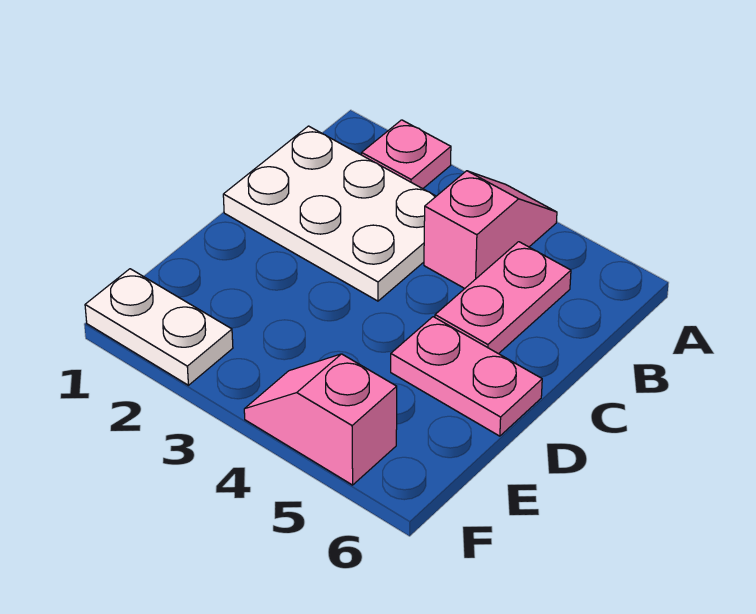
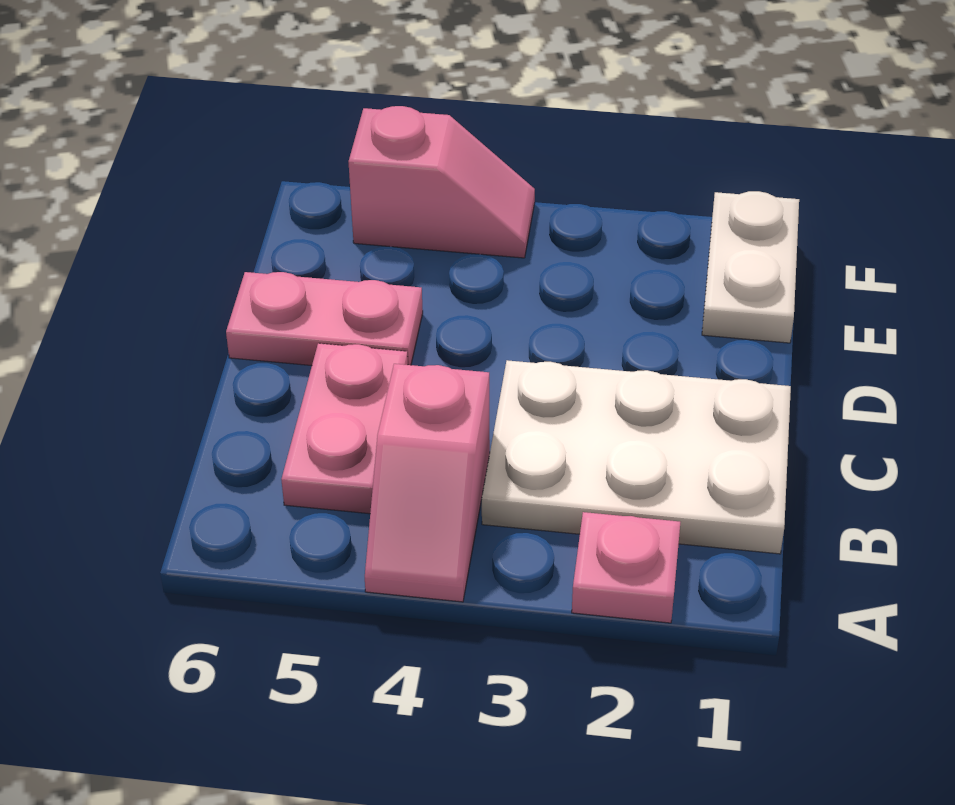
white 1x2 plate [85,269,233,385] -> white 1x2 plate turned to [702,191,799,343]

